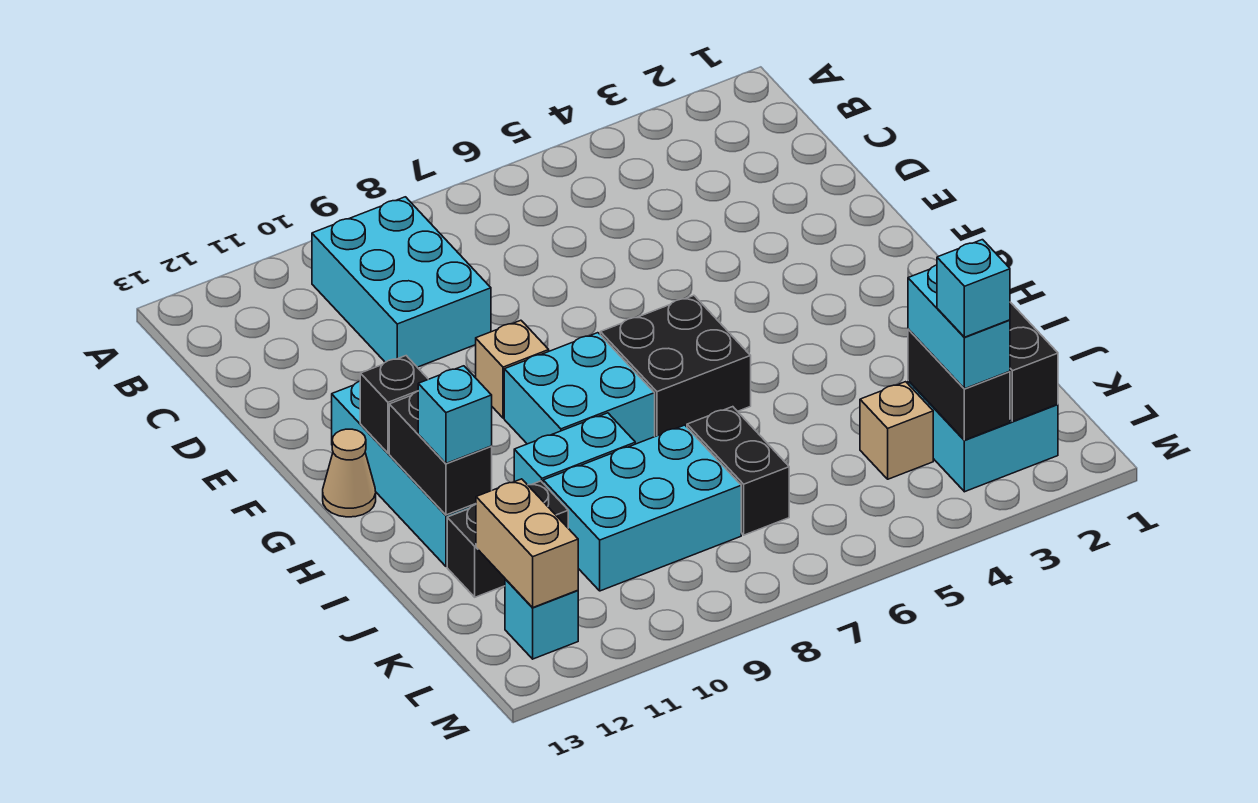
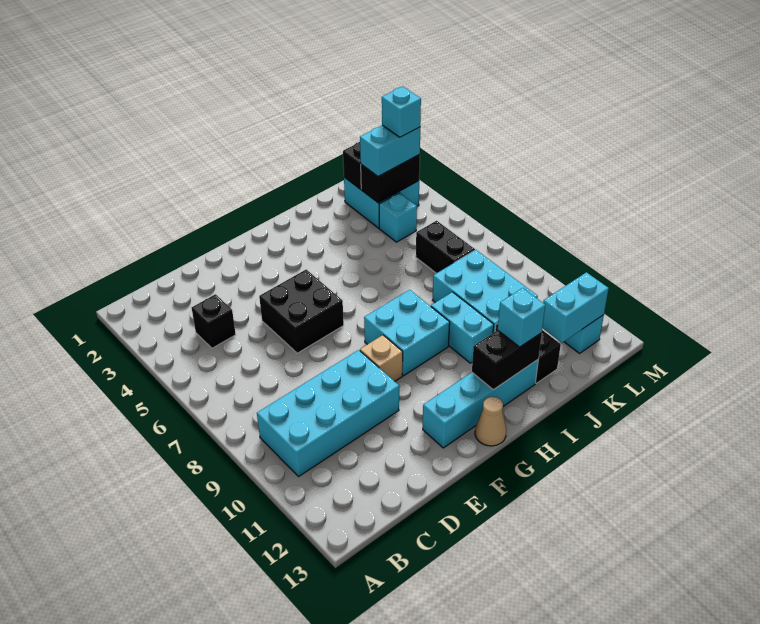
cyan 2x3 brick [312,197,491,367] -> cyan 2x4 brick [257,350,399,476]
black 2x2 brick [600,295,751,436] -> black 2x2 brick moved to [259,270,344,353]
black 1x1 brick [360,356,428,453] -> black 1x1 brick moved to [192,294,236,348]
black 1x2 brick [687,407,789,535] -> black 1x2 brick turned to [416,221,475,273]
tan 1x1 brick [860,382,933,479] -> cyan 1x1 brick [379,193,417,242]
tan 1x2 brick [476,479,578,607] -> cyan 1x2 brick [543,272,609,343]

